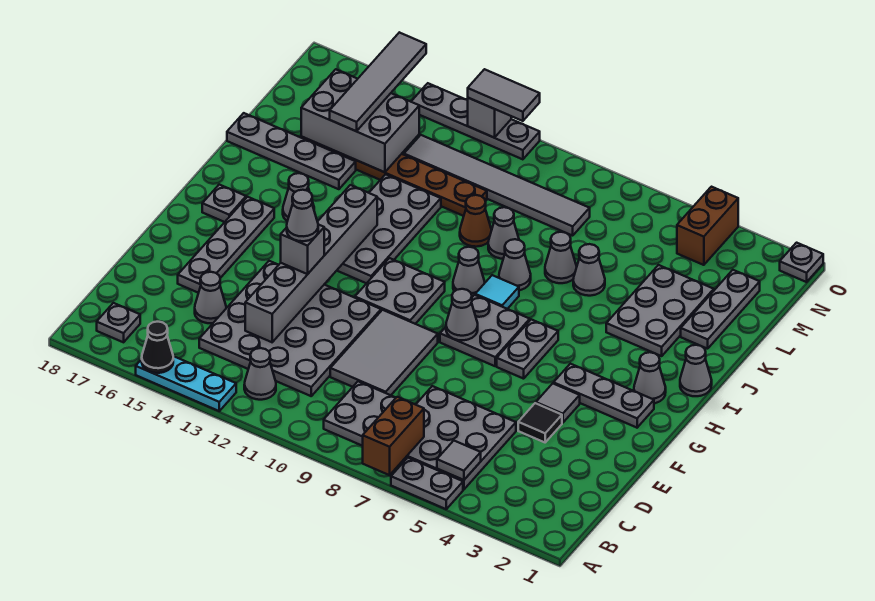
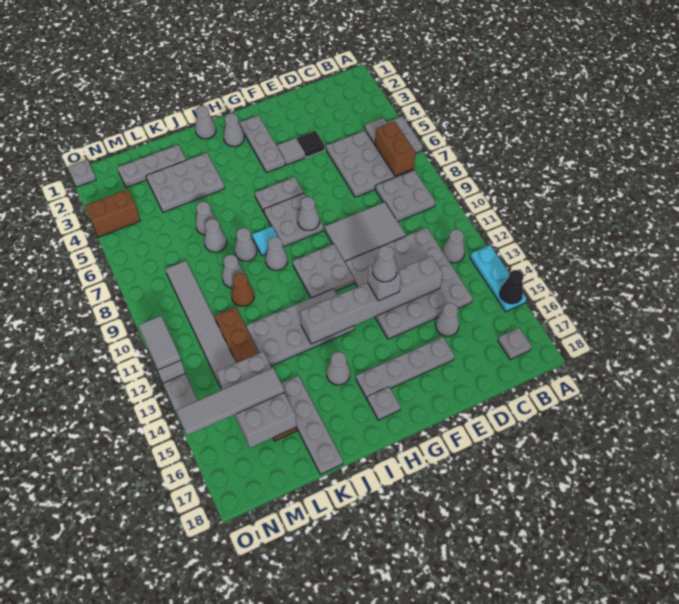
brown 1x2 brick [363,397,424,475] -> brown 1x2 brick turned to [375,121,416,176]

